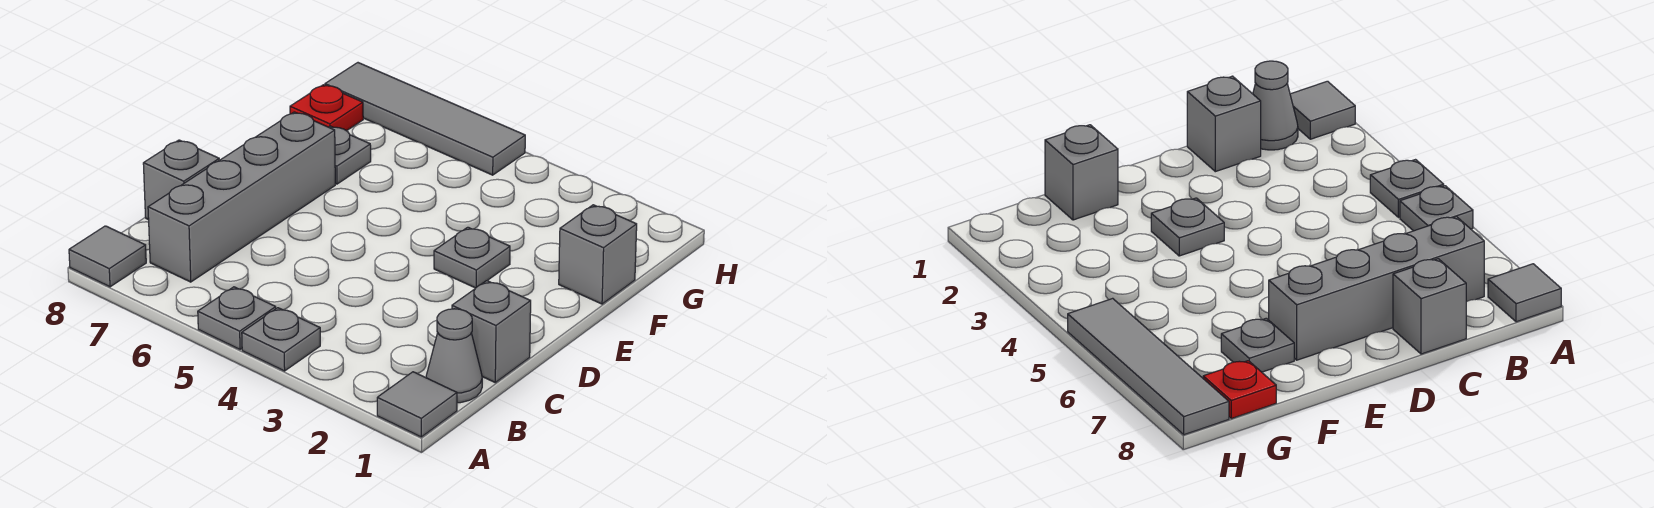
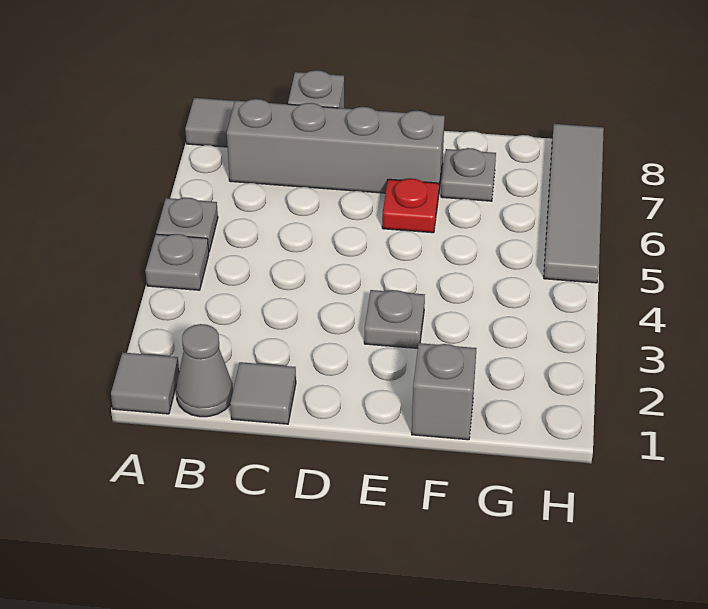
grey 1x1 brick [452,281,531,382] -> grey 1x1 tile [230,362,296,424]
red 1x1 plate [290,85,363,131] -> red 1x1 plate moved to [382,179,439,233]

